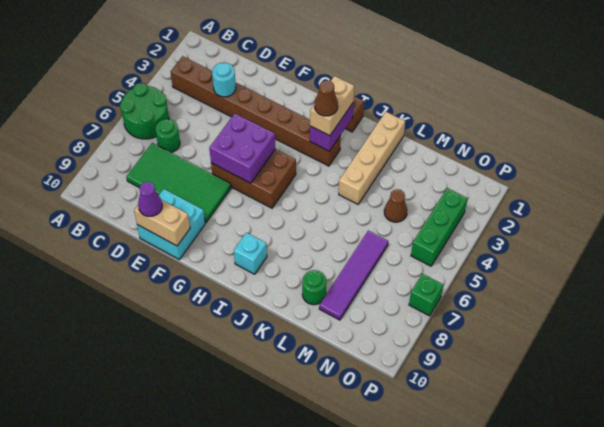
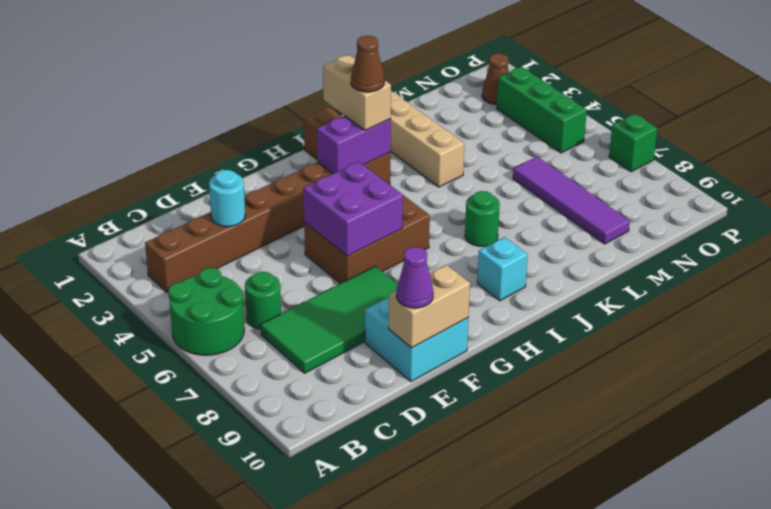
purple 1x2 brick [310,103,353,151] -> purple 1x2 brick turned to [317,116,391,174]
green 1x1 round brick [302,270,326,305] -> green 1x1 round brick moved to [465,191,500,246]
brown 1x1 cone [384,189,407,222] -> brown 1x1 cone moved to [482,54,509,105]

